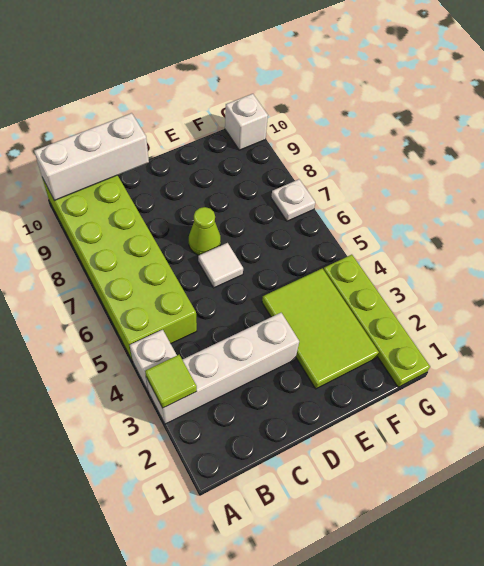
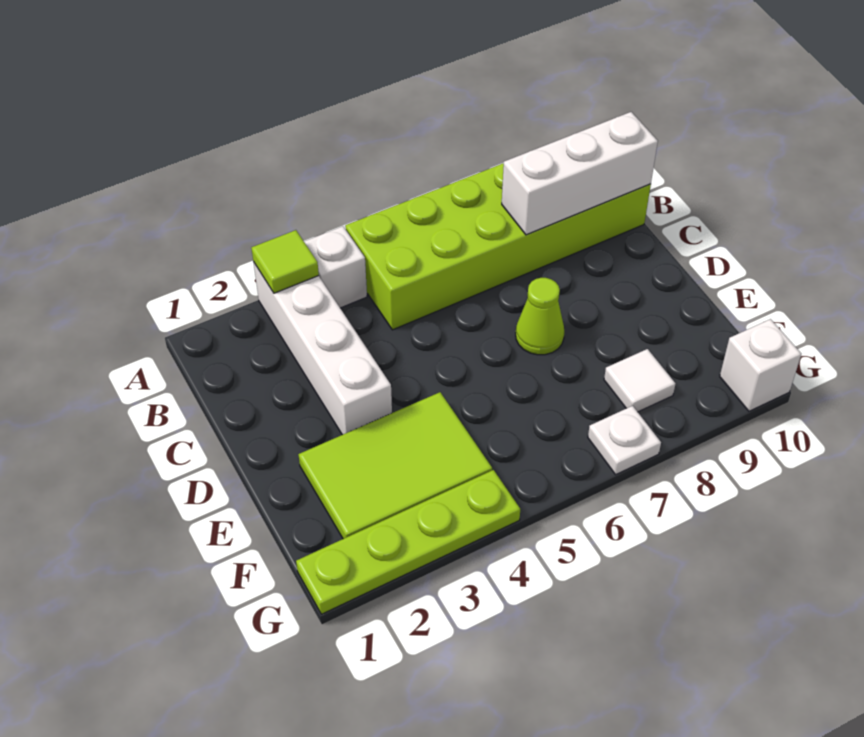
white 1x3 brick [34,113,149,201] -> white 1x3 brick turned to [502,112,658,235]
white 1x1 tile [198,243,243,288] -> white 1x1 tile moved to [604,349,675,412]

